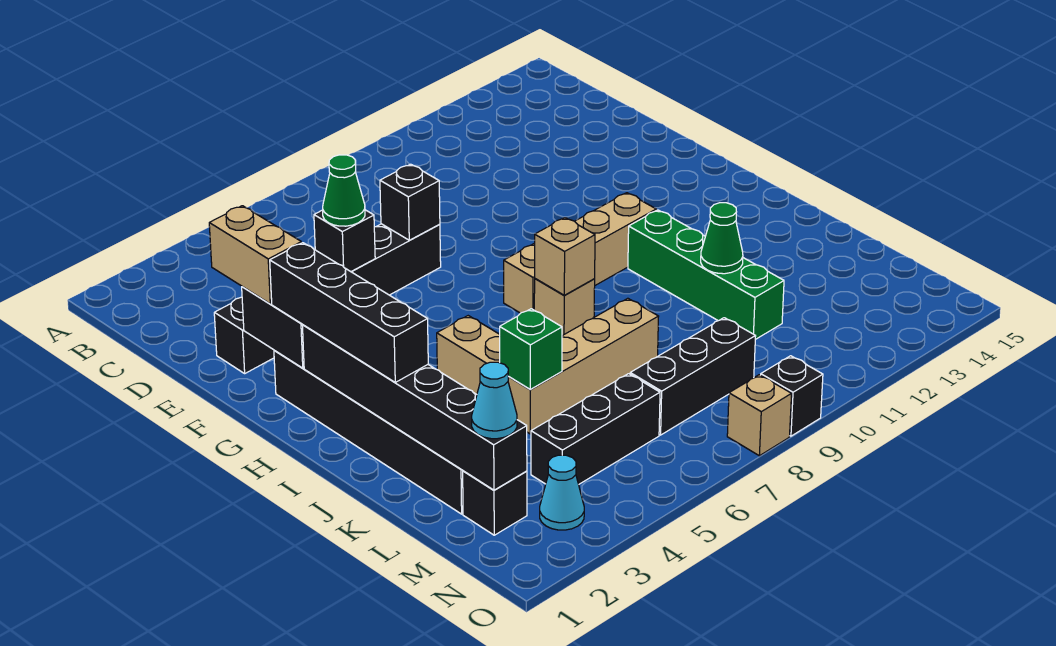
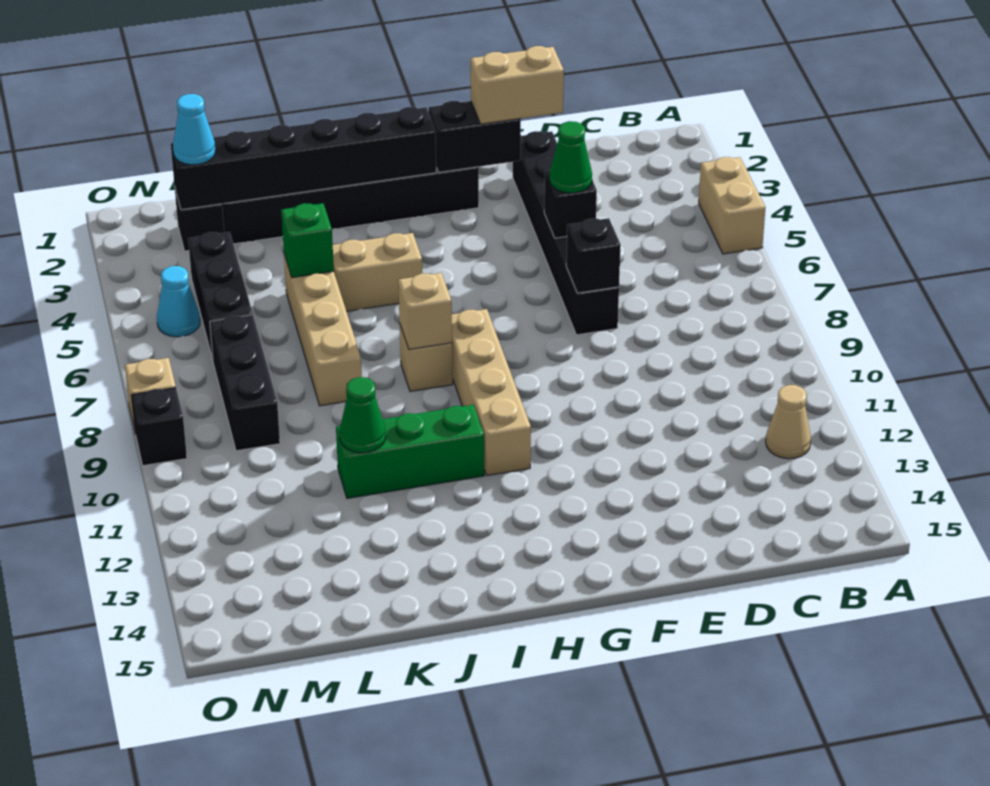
none -> tan 1x2 brick [699,157,765,254]
none -> tan 1x1 cone [766,385,811,459]
black 1x4 brick [270,243,428,382] -> none
green 1x4 brick [628,210,784,340] -> green 1x3 brick [336,405,484,498]
cyan 1x1 cone [540,455,584,530] -> cyan 1x1 cone moved to [157,266,200,337]

